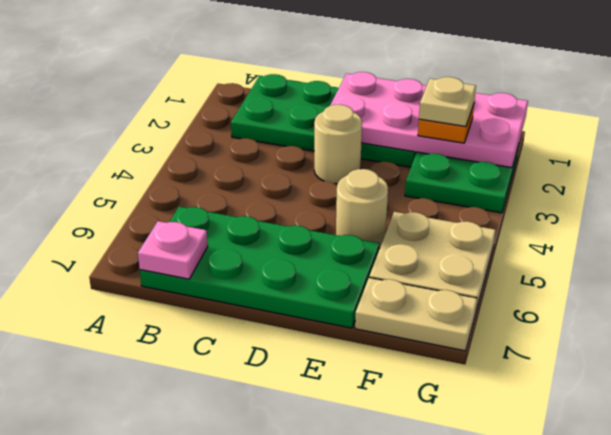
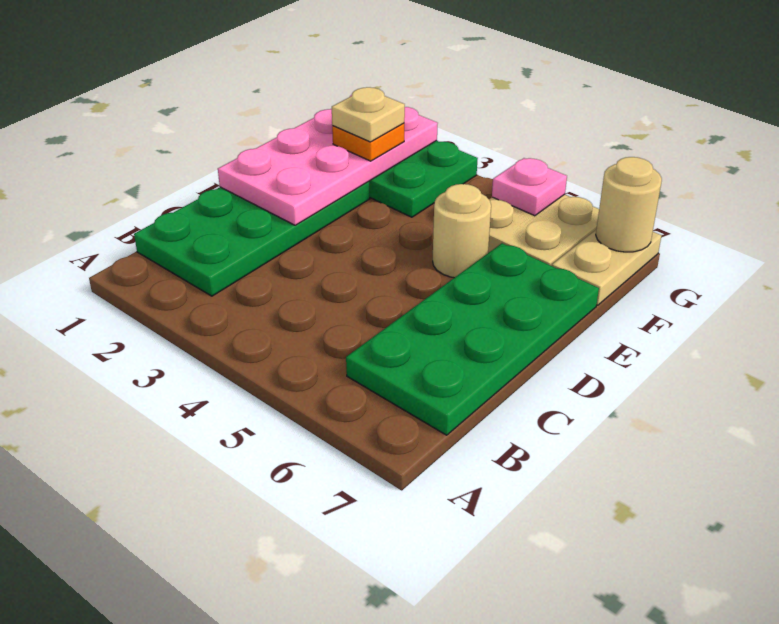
pink 1x1 plate [138,221,208,279] -> pink 1x1 plate moved to [492,158,567,216]
tan 1x1 round brick [314,105,362,184] -> tan 1x1 round brick moved to [596,157,662,252]

